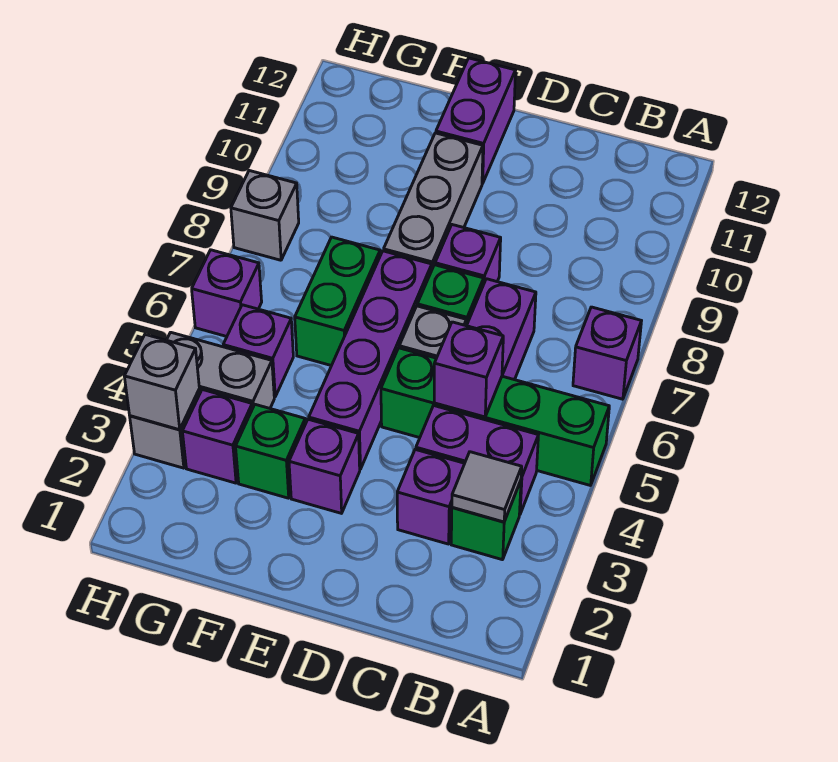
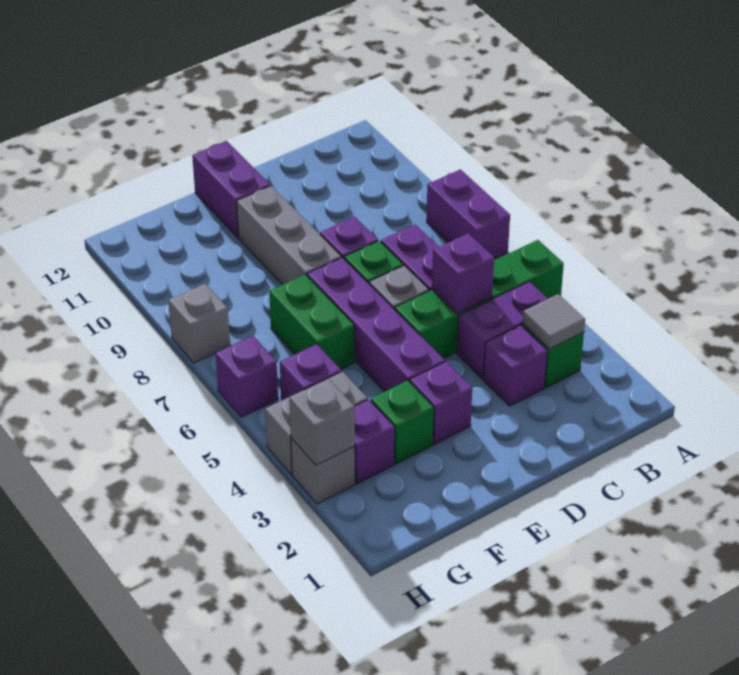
purple 1x1 brick [573,307,641,399] -> purple 1x2 brick [426,169,510,259]

